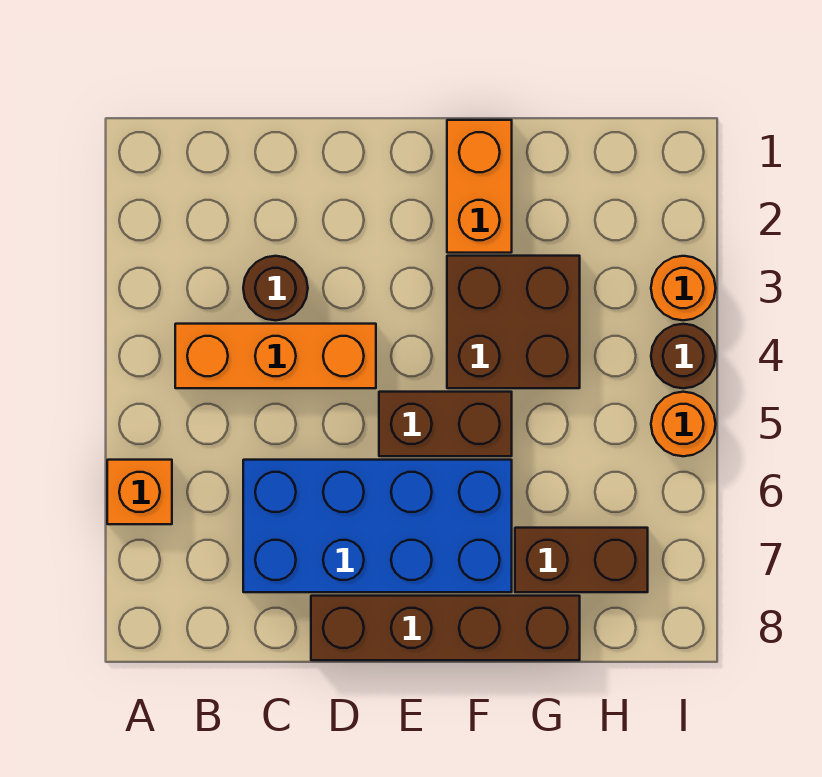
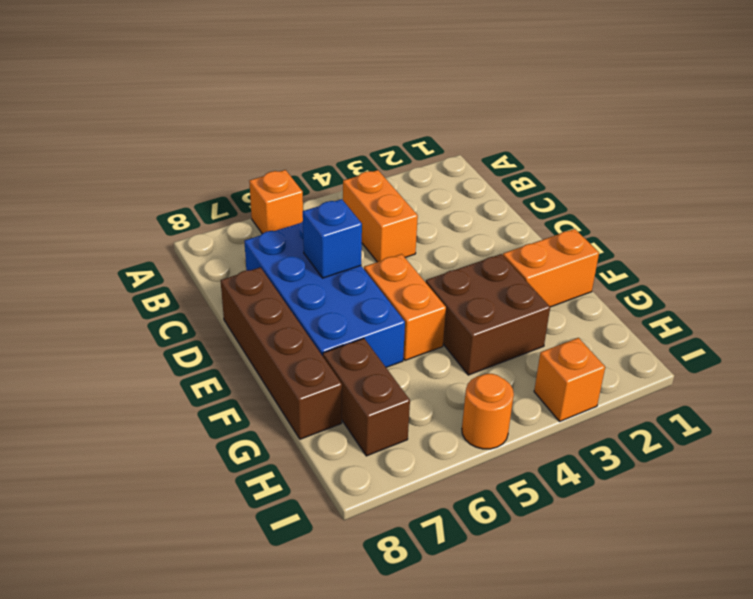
orange 1x3 brick [175,324,376,388] -> orange 1x2 brick [343,170,418,262]
brown 1x1 round brick [243,256,308,320] -> none
none -> blue 1x1 brick [303,199,362,278]
brown 1x2 brick [379,392,512,456] -> orange 1x2 brick [364,254,446,360]
orange 1x1 round brick [651,256,716,320] -> orange 1x1 brick [534,338,605,421]
brown 1x1 round brick [651,324,716,388] -> none

